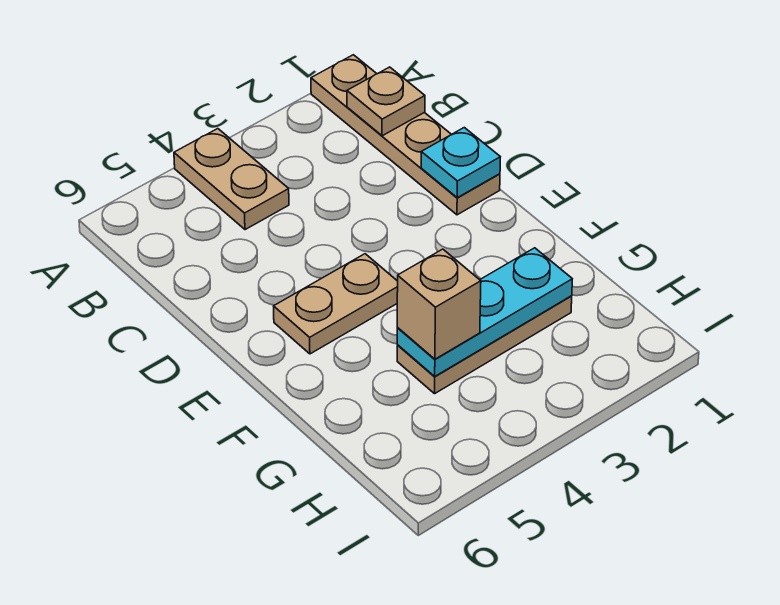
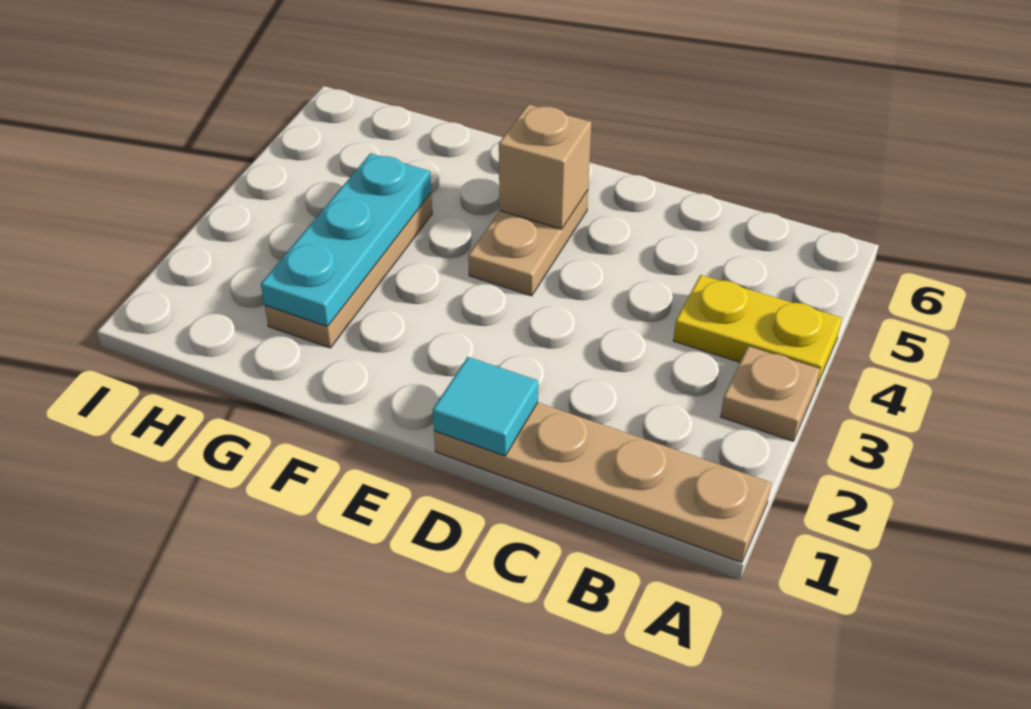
tan 1x2 plate [174,129,289,230] -> yellow 1x2 plate [673,275,842,387]
tan 1x1 plate [347,67,425,136] -> tan 1x1 plate moved to [721,346,820,441]
cyan 1x1 plate [421,128,500,198] -> cyan 1x1 tile [433,357,538,456]
tan 1x1 brick [397,249,481,359] -> tan 1x1 brick moved to [499,104,591,229]

